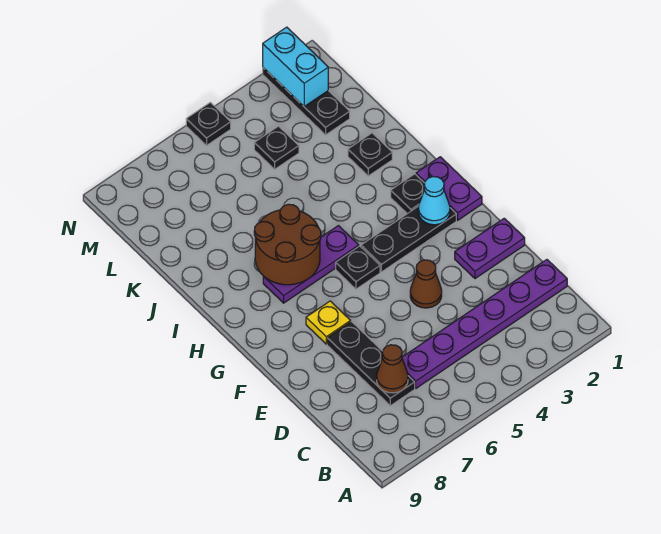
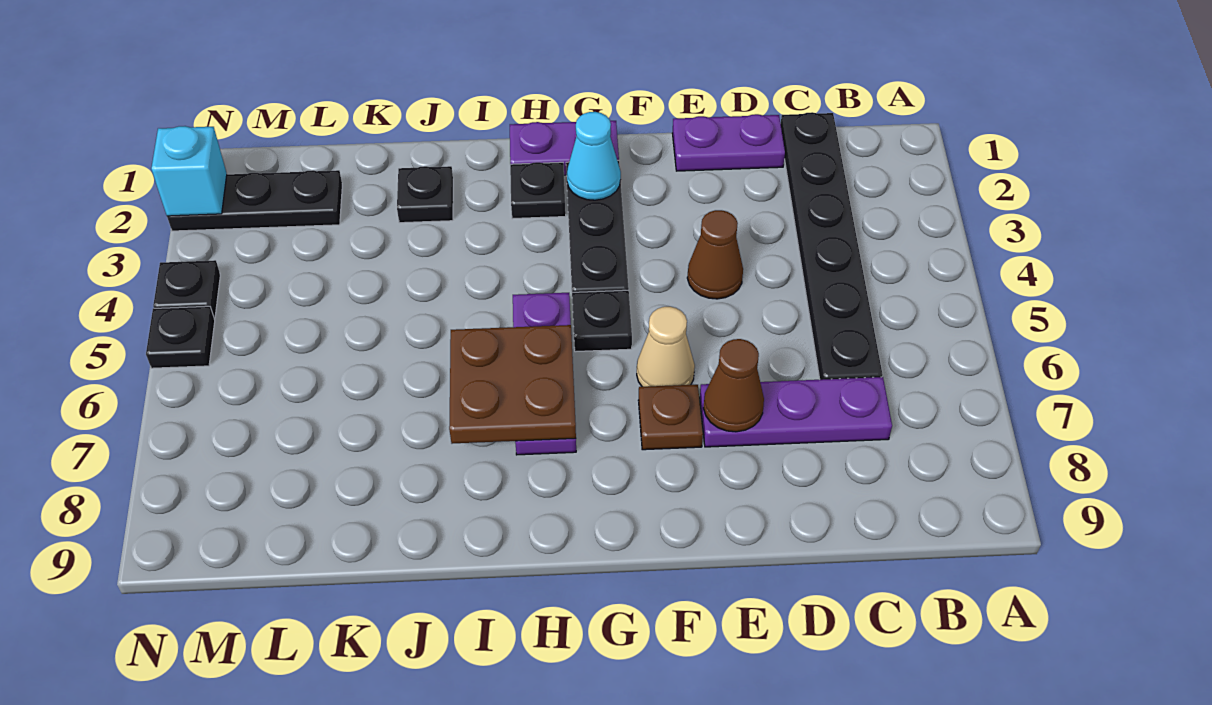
purple 1x6 plate [402,260,567,388] -> black 1x6 plate [781,112,883,380]
black 1x3 plate [327,322,415,406] -> purple 1x3 plate [700,377,892,447]
brown 1x1 cone [377,345,408,393] -> brown 1x1 cone moved to [703,339,764,432]
purple 1x2 plate [455,218,525,279] -> purple 1x2 plate turned to [672,114,785,171]
none -> tan 1x1 cone [637,307,695,387]
yellow 1x1 plate [306,301,351,344] -> brown 1x1 plate [638,385,703,450]
brown 2x2 round brick [254,204,321,285] -> brown 2x2 plate [449,325,576,444]
black 1x1 plate [254,126,299,169] -> black 1x1 plate moved to [153,260,220,318]
cyan 1x2 brick [263,27,328,106] -> cyan 1x1 brick [151,126,227,216]

